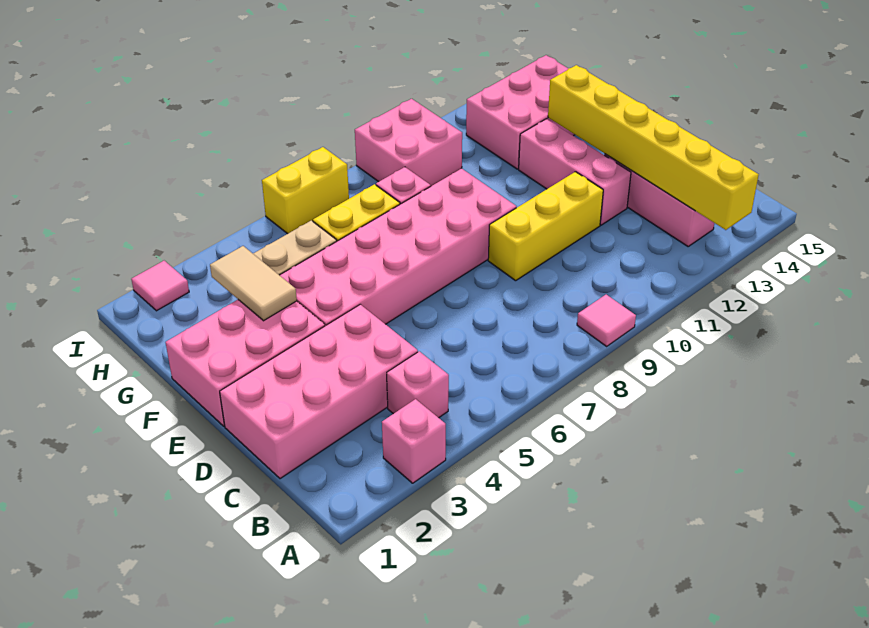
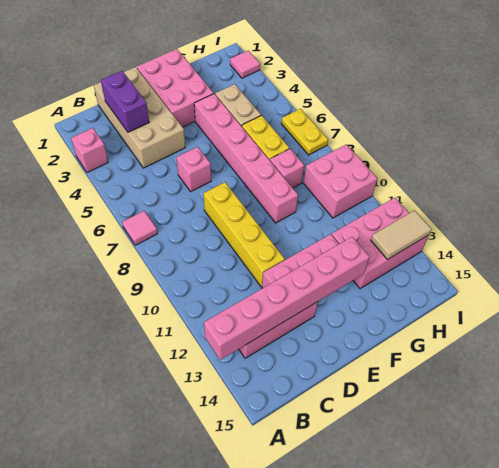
pink 1x1 tile [577,295,636,346] -> pink 1x1 tile moved to [122,211,158,245]
yellow 1x6 brick [548,65,759,230] -> pink 1x6 brick [204,237,369,360]
pink 1x1 brick [387,351,449,418] -> pink 1x1 brick moved to [177,147,211,191]
pink 2x4 brick [220,304,418,479] -> tan 2x4 brick [94,67,185,168]
none -> purple 1x2 brick [101,71,149,132]
yellow 1x3 brick [488,172,603,281] -> yellow 1x4 brick [204,182,285,287]
pink 2x6 brick [280,168,516,326] -> pink 1x6 brick [194,94,298,223]
tan 1x2 tile [210,246,297,321] -> tan 1x2 tile moved to [371,211,431,260]
pink 2x3 brick [466,55,575,169] -> pink 2x3 brick turned to [332,198,429,289]
yellow 1x2 brick [262,147,349,234] -> yellow 1x2 plate [281,109,328,155]

